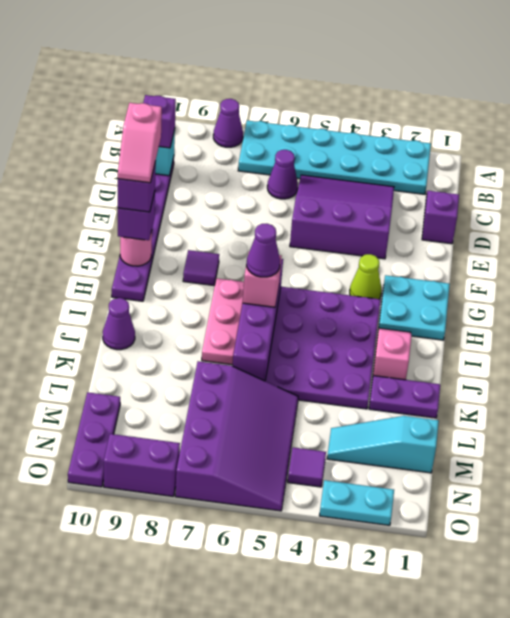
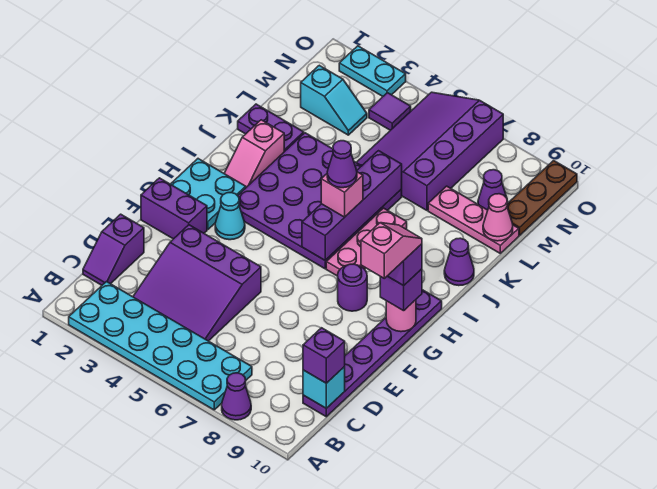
purple 1x1 cone [267,150,298,199] -> purple 1x1 cone moved to [478,170,508,210]
lime 1x1 cone [350,254,382,299] -> cyan 1x1 cone [215,193,245,240]
purple 1x1 tile [183,250,219,286] -> purple 1x1 round brick [338,264,367,311]
none -> pink 1x3 plate [428,186,519,253]
none -> pink 1x1 cone [483,194,513,241]
cyan 1x3 slope [327,416,439,473] -> cyan 1x2 slope [301,65,367,135]
purple 1x3 plate [68,392,120,487] -> brown 1x3 plate [507,161,577,235]
purple 1x2 brick [104,434,180,496] -> purple 1x2 brick moved to [141,178,207,239]

